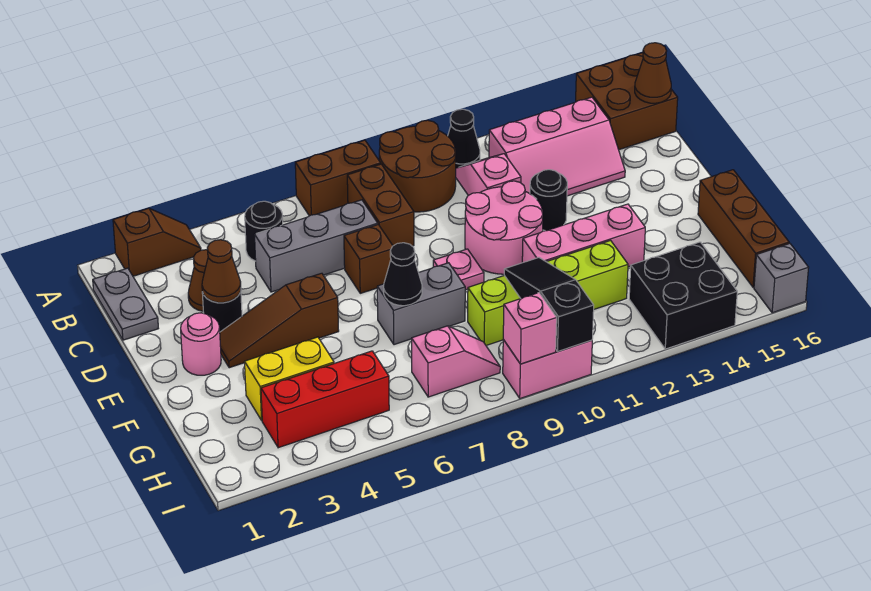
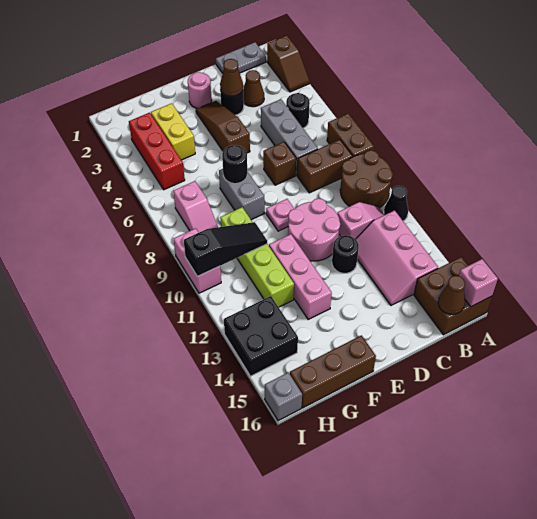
black 1x1 cone [384,243,422,306] -> black 1x1 round brick [222,145,247,184]
pink 1x1 brick [503,293,557,364] -> pink 1x1 brick moved to [459,259,498,307]

